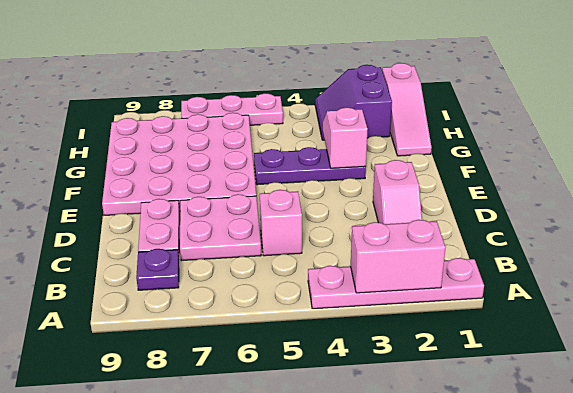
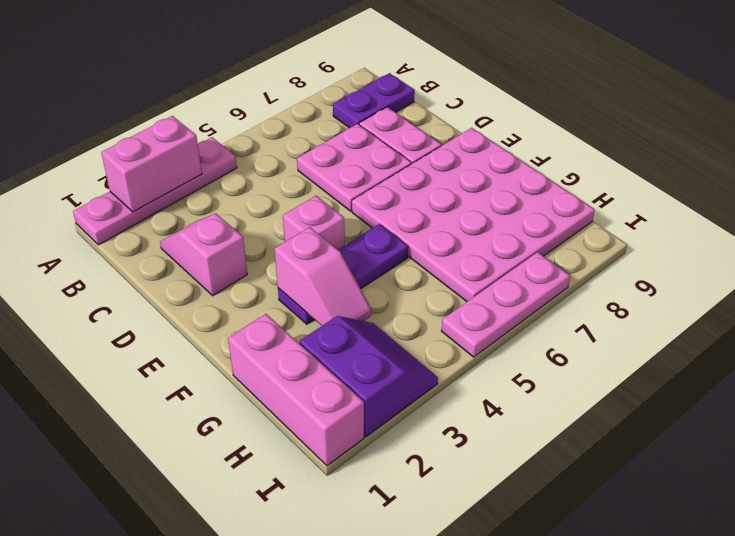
purple 1x1 plate [136,249,179,290] -> purple 1x2 plate [333,73,415,128]
pink 1x1 brick [260,190,302,256] -> pink 1x1 brick moved to [283,196,345,250]
pink 1x3 slope [382,63,432,156] -> pink 1x3 brick [228,314,364,466]

